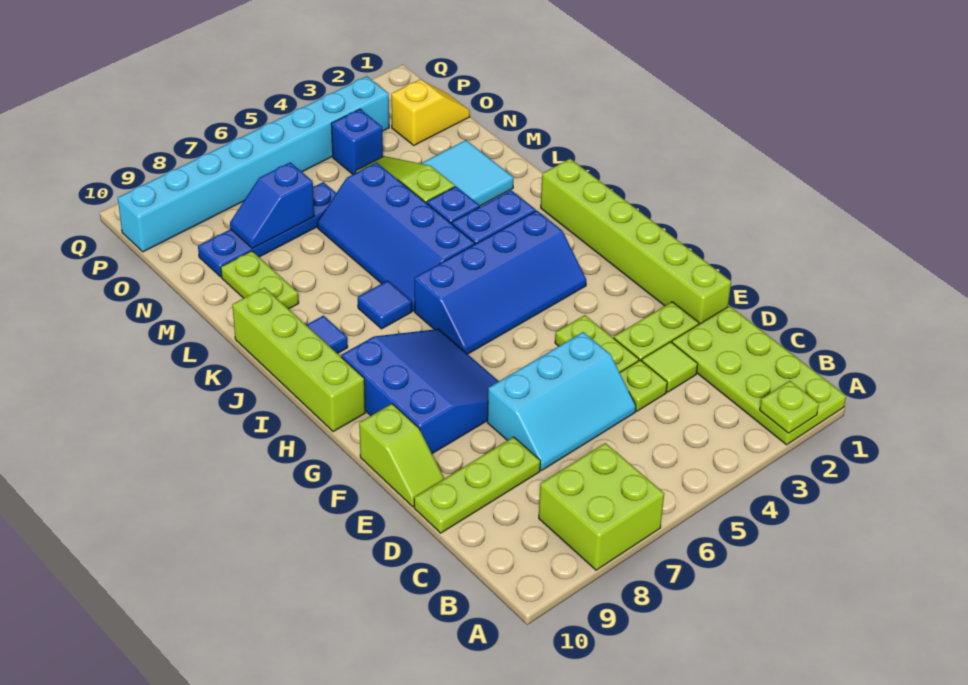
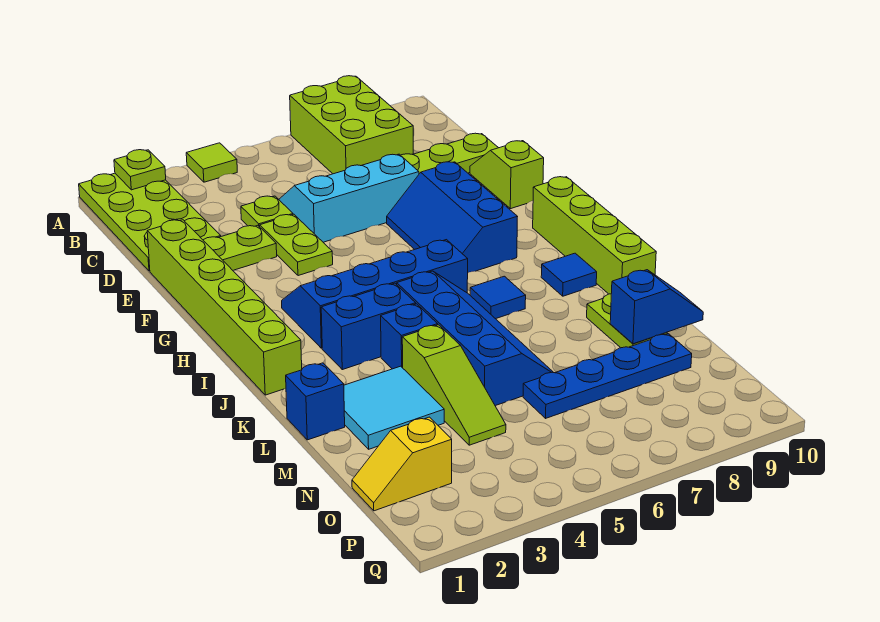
lime 2x2 brick [539,443,664,570] -> lime 2x3 brick [290,76,413,174]
lime 1x1 tile [642,342,698,392] -> lime 1x1 tile moved to [186,143,237,182]
blue 3x3 slope [341,329,499,454] -> blue 2x3 slope [387,162,518,273]
blue 1x2 slope [230,162,314,248] -> blue 1x2 slope moved to [610,270,703,344]
blue 1x1 brick [331,109,383,174] -> blue 1x1 brick moved to [286,363,345,440]
cyan 1x8 brick [118,76,389,252] -> none

